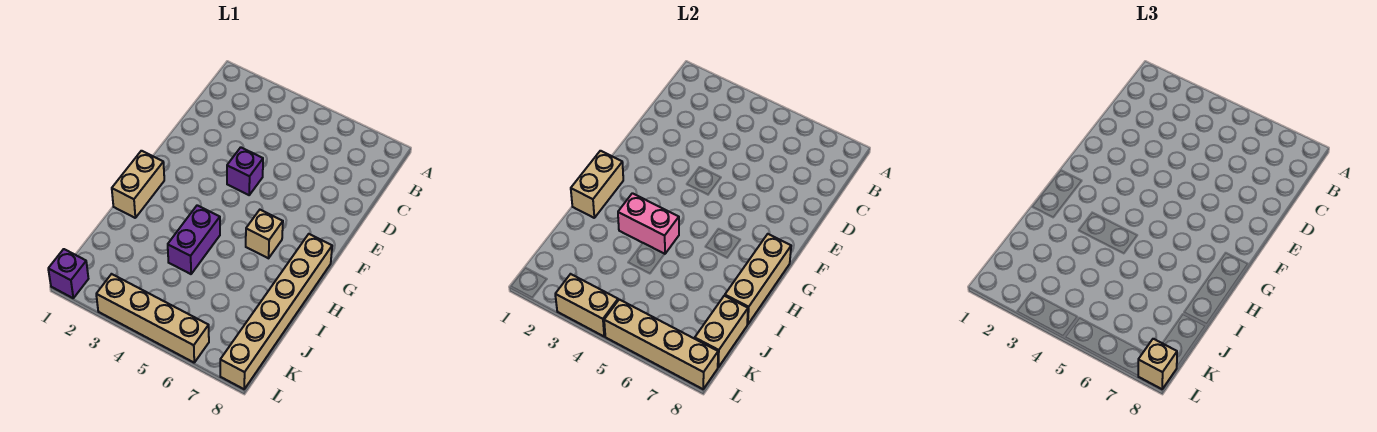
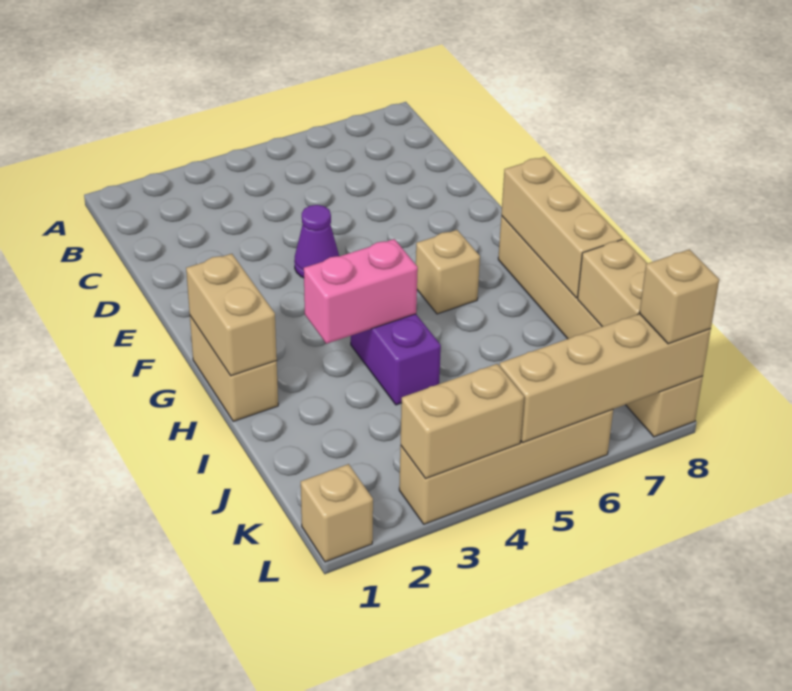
purple 1x1 brick [227,147,263,195] -> purple 1x1 cone [294,205,339,278]
purple 1x1 brick [48,249,88,298] -> tan 1x1 brick [301,464,373,562]

